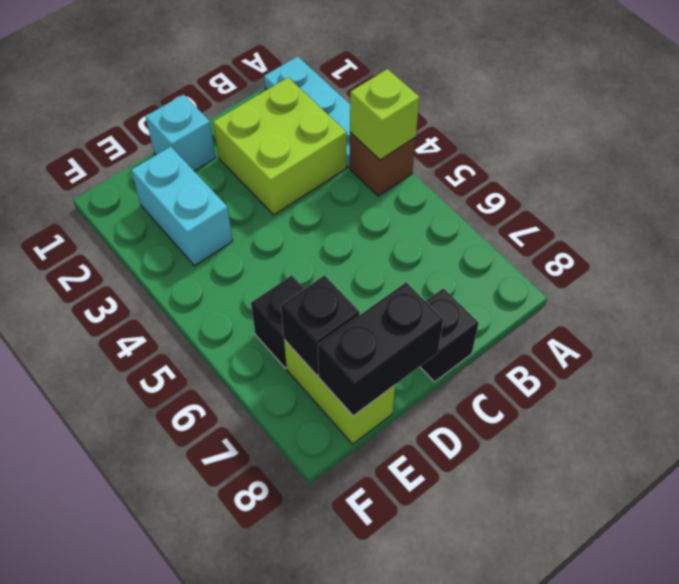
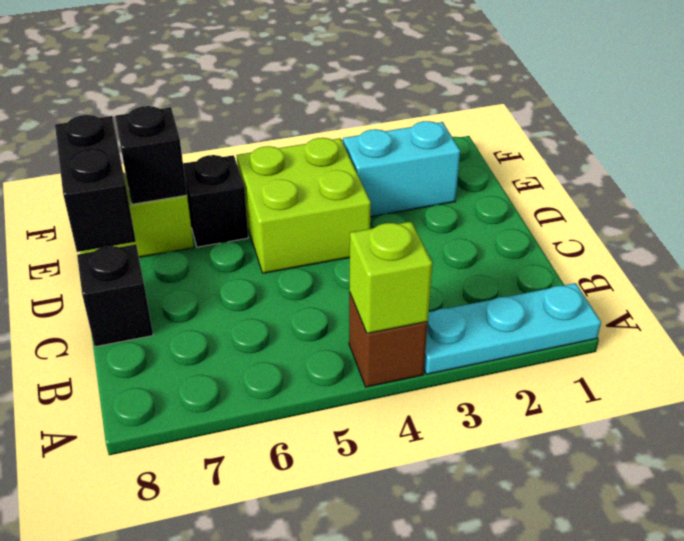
lime 2x2 brick [213,77,347,215] -> lime 2x2 brick moved to [237,138,371,273]
cyan 1x1 brick [146,95,216,171] -> none

